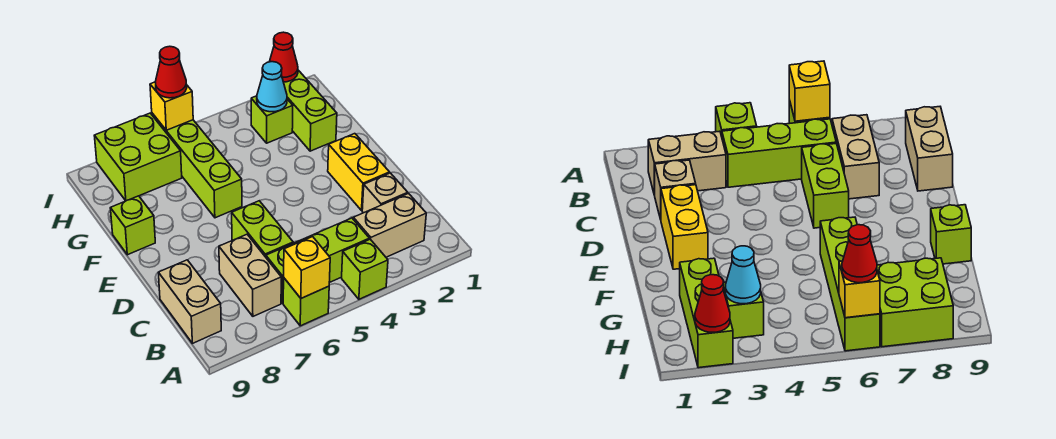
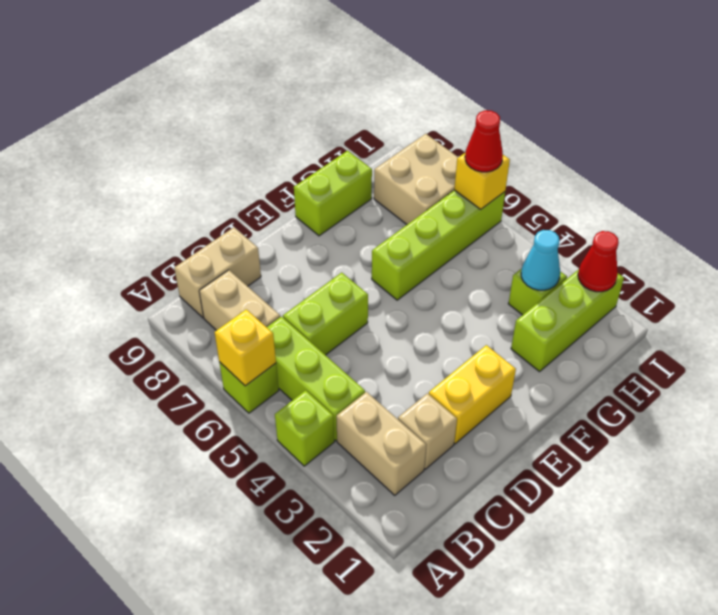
tan 1x2 brick [219,234,281,316] -> tan 1x2 brick turned to [199,270,280,330]
lime 1x1 brick [110,196,155,255] -> lime 1x2 brick [294,151,372,236]
lime 2x2 brick [94,113,182,201] -> tan 2x2 brick [374,134,458,224]

